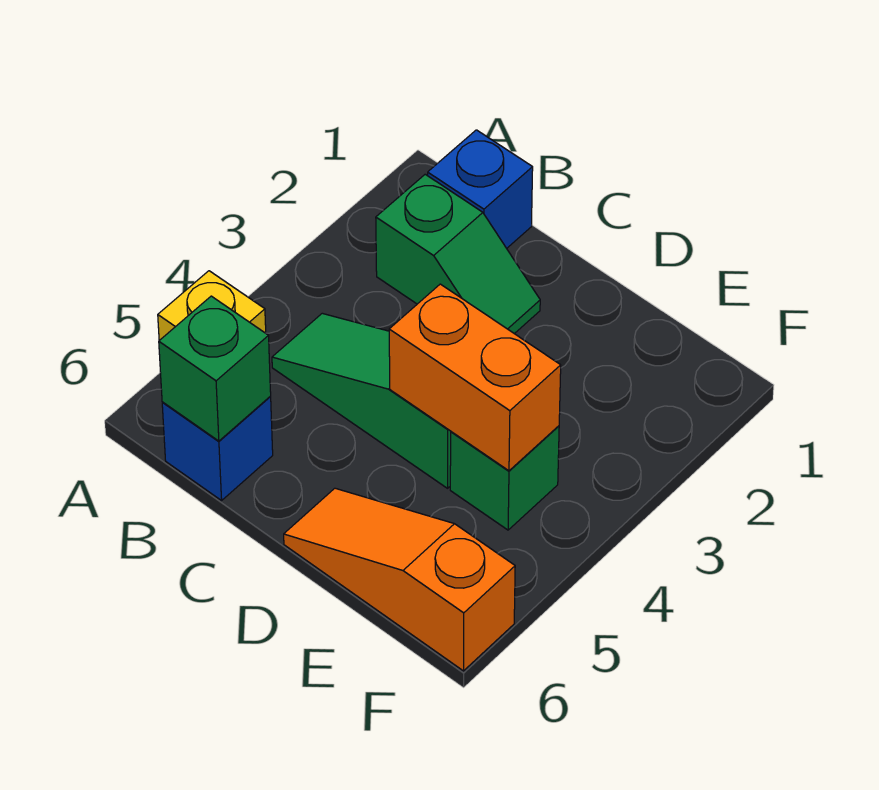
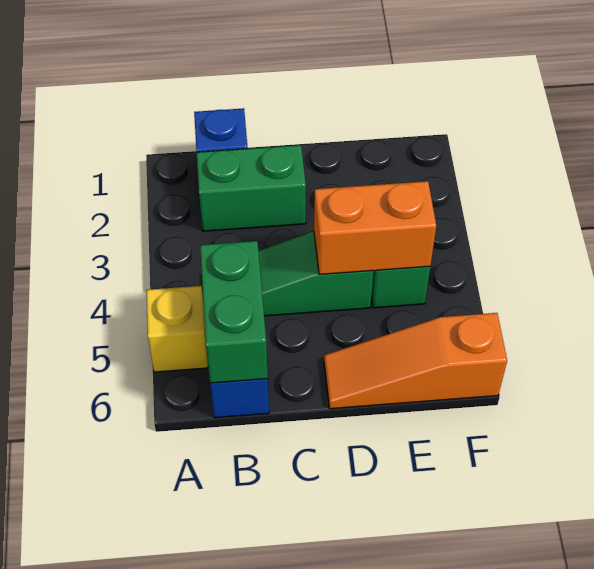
green 1x2 slope [376,174,540,334] -> green 1x2 brick [197,145,306,231]
green 1x1 brick [159,296,271,441] -> green 1x2 brick [200,241,268,383]

